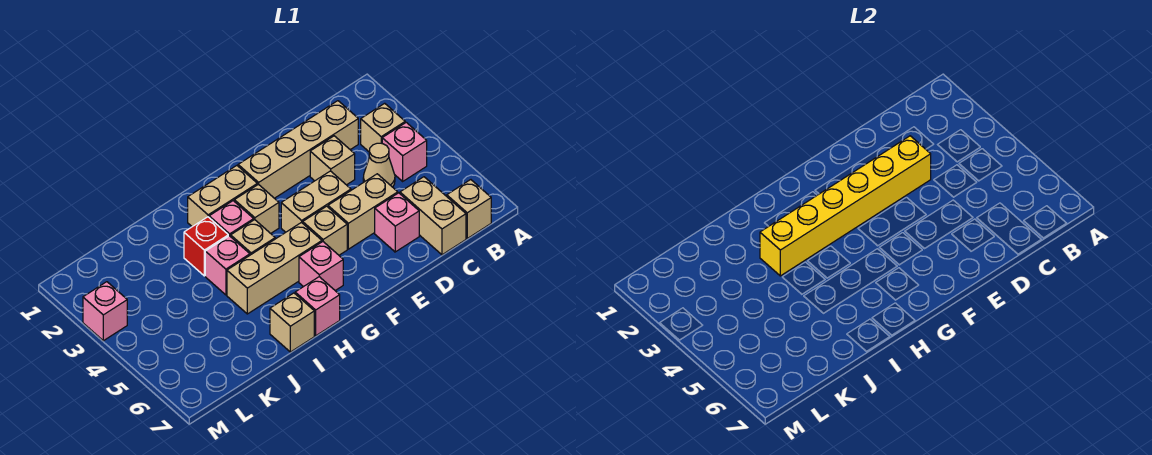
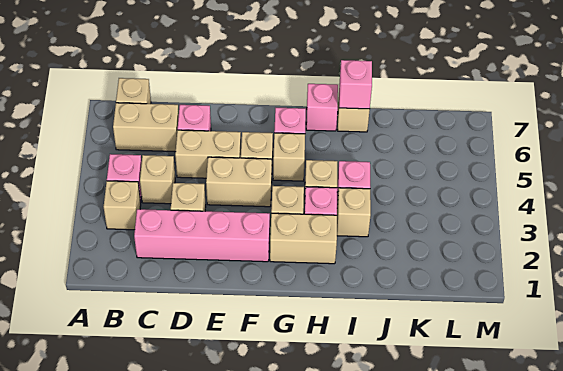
tan 1x4 brick [238,101,358,198] -> pink 1x4 brick [134,209,270,262]
tan 1x1 cone [363,143,395,187] -> tan 1x1 brick [140,155,175,204]
tan 1x2 brick [400,177,466,255] -> tan 1x2 brick turned to [113,103,179,152]
yellow 1x6 brick [760,136,931,276] -> none
tan 1x3 brick [227,222,322,314] -> tan 1x1 brick [273,133,305,181]
red 1x1 brick [184,217,228,276] -> tan 1x1 brick [337,188,371,237]
pink 1x1 brick [83,282,127,341] -> pink 1x1 brick moved to [339,60,372,109]

